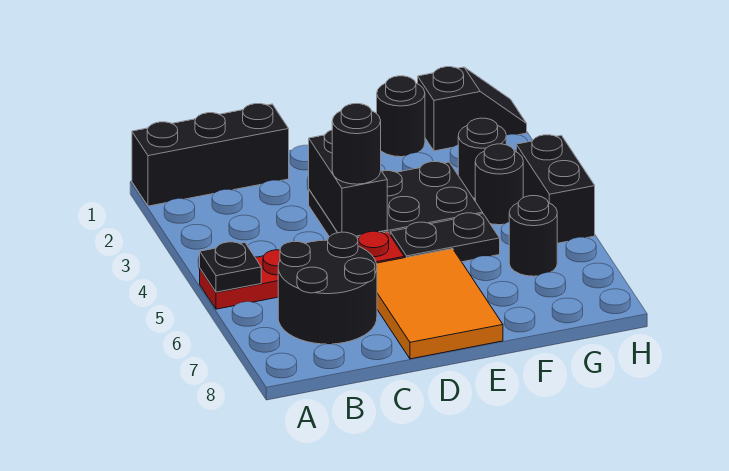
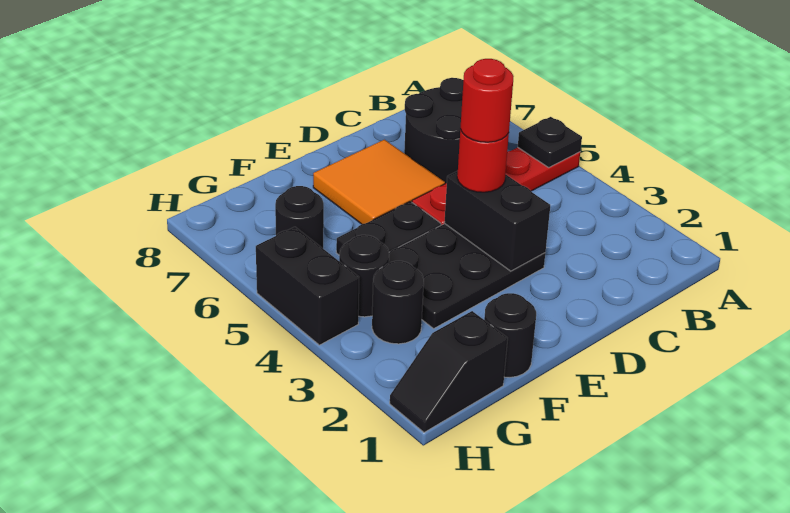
black 1x3 brick [132,104,289,206] -> none
black 1x1 round brick [332,104,381,184] -> red 1x1 round brick [457,129,509,192]
none -> red 1x1 round brick [460,59,514,142]
orange 2x3 tile [376,249,503,359] -> orange 2x2 tile [313,140,445,224]

